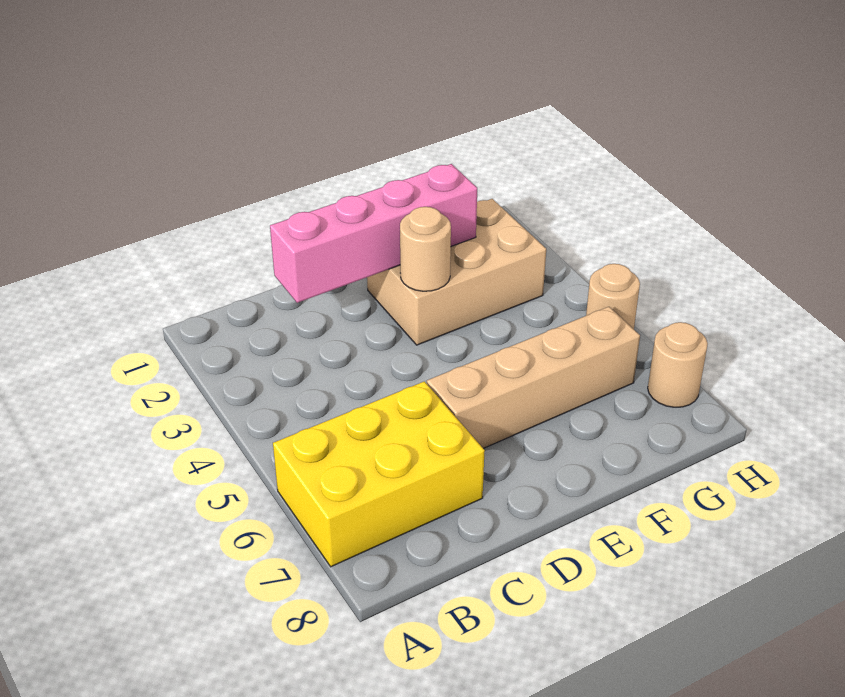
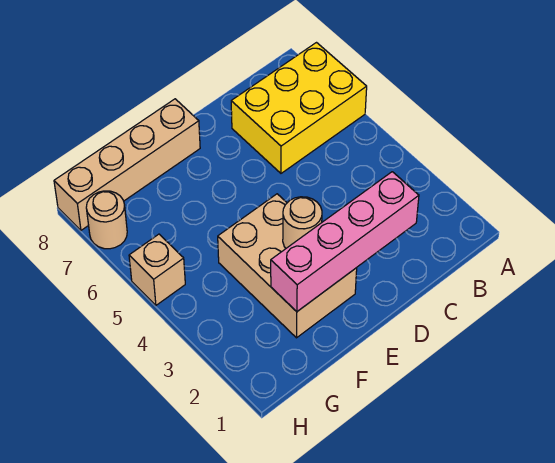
tan 1x4 brick [427,307,640,448] -> tan 1x4 brick moved to [54,99,200,230]
tan 2x3 brick [367,199,546,345] -> tan 2x3 brick turned to [218,194,357,338]
tan 1x1 round brick [586,264,640,329] -> tan 1x1 brick [129,234,185,305]

